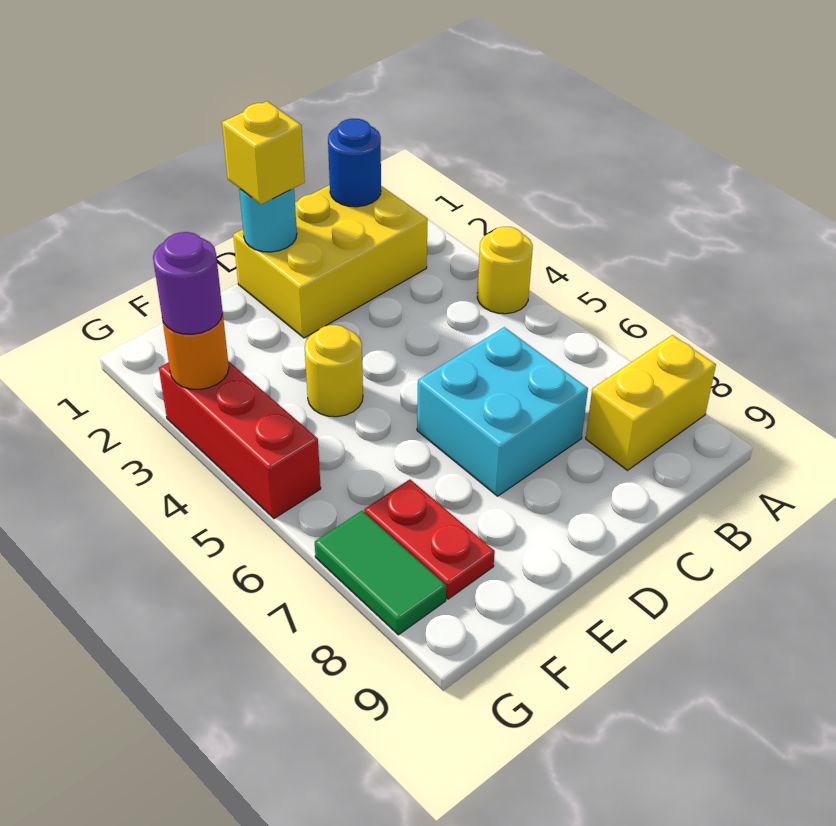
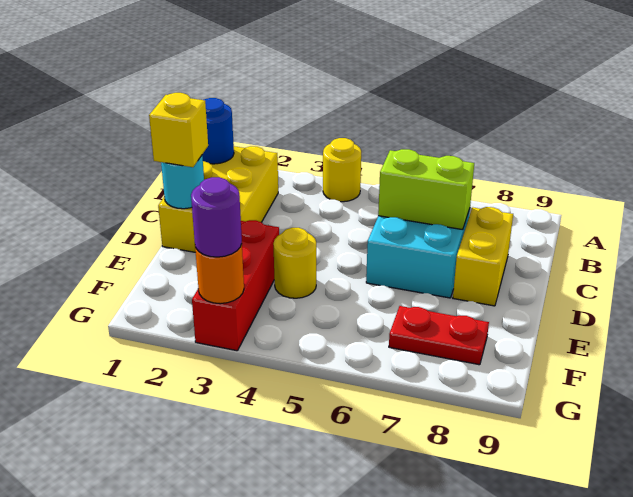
yellow 1x2 brick [586,335,716,470] -> yellow 1x2 brick moved to [453,207,513,306]
none -> lime 1x2 brick [378,149,474,230]
red 1x3 brick [159,361,321,518] -> red 1x3 brick turned to [192,220,279,351]
green 1x2 tile [315,511,446,635] -> none

